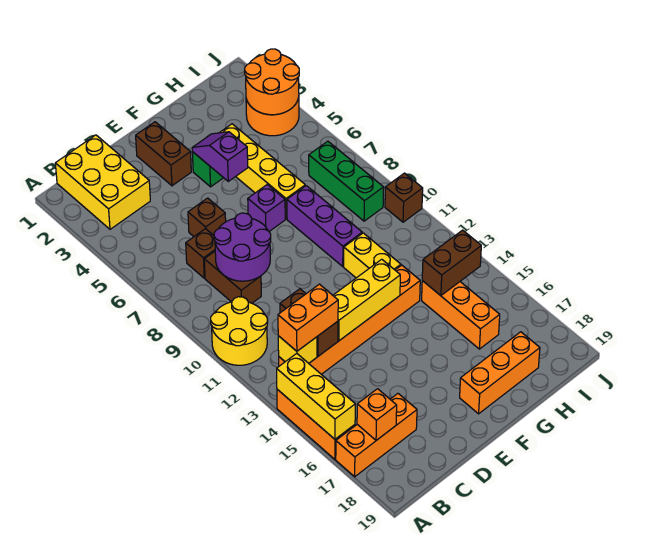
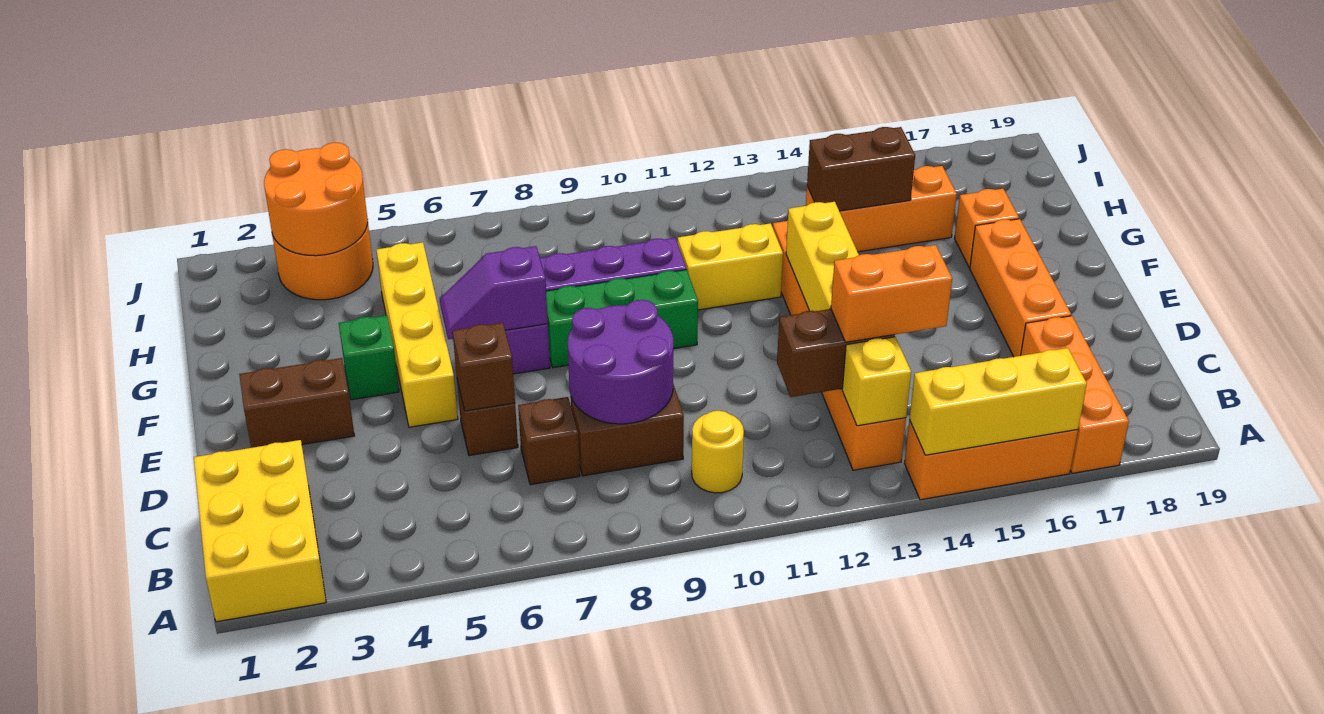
yellow 2x2 round brick [211,297,268,365] -> yellow 1x1 round brick [692,411,744,493]
yellow 2x3 brick [55,135,150,229] -> yellow 2x3 brick turned to [194,440,326,622]
orange 1x2 brick [278,284,338,351] -> orange 1x2 brick turned to [831,245,952,342]
orange 1x1 brick [357,389,397,440] -> orange 1x1 brick moved to [954,189,1019,268]
purple 1x2 slope [192,132,248,181] -> purple 1x2 slope moved to [440,246,548,339]
orange 1x3 brick [460,332,540,414] -> orange 1x3 brick moved to [970,219,1071,357]
yellow 1x4 brick [220,124,305,219] -> yellow 1x4 brick turned to [376,242,458,427]
brown 1x2 brick [422,230,481,296] -> brown 1x2 brick turned to [807,127,915,211]
green 1x3 brick [309,141,384,221] -> green 1x3 brick moved to [546,270,698,368]
brown 1x1 brick [385,173,423,222] -> brown 1x1 brick moved to [453,323,515,411]

